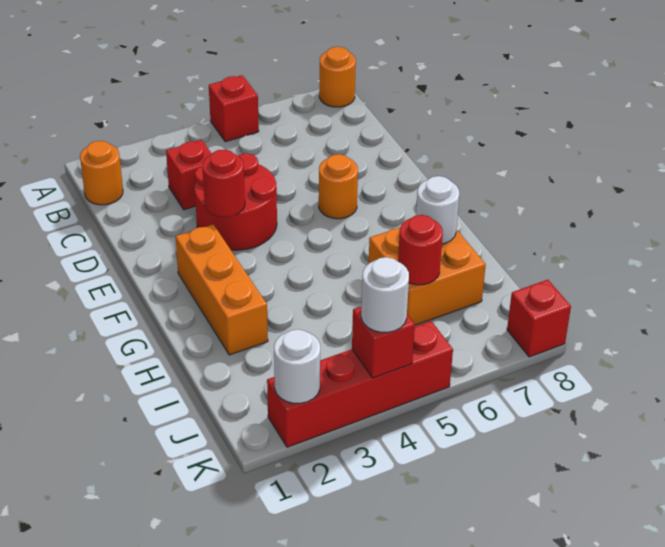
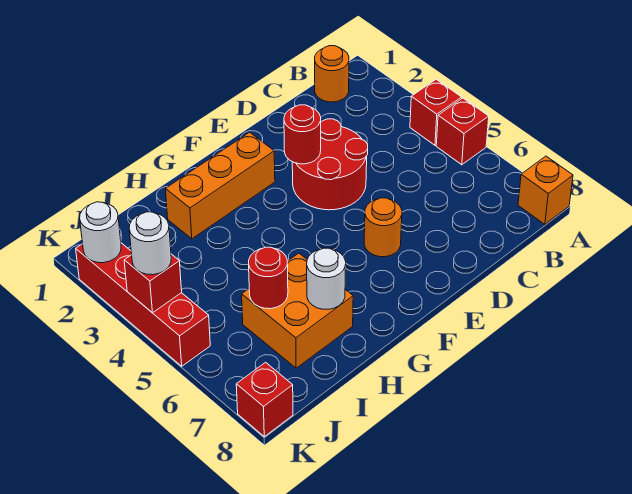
orange 1x1 round brick [319,47,356,107] -> orange 1x1 brick [518,156,573,224]
red 1x1 brick [166,140,212,210] -> red 1x1 brick moved to [410,79,462,145]

